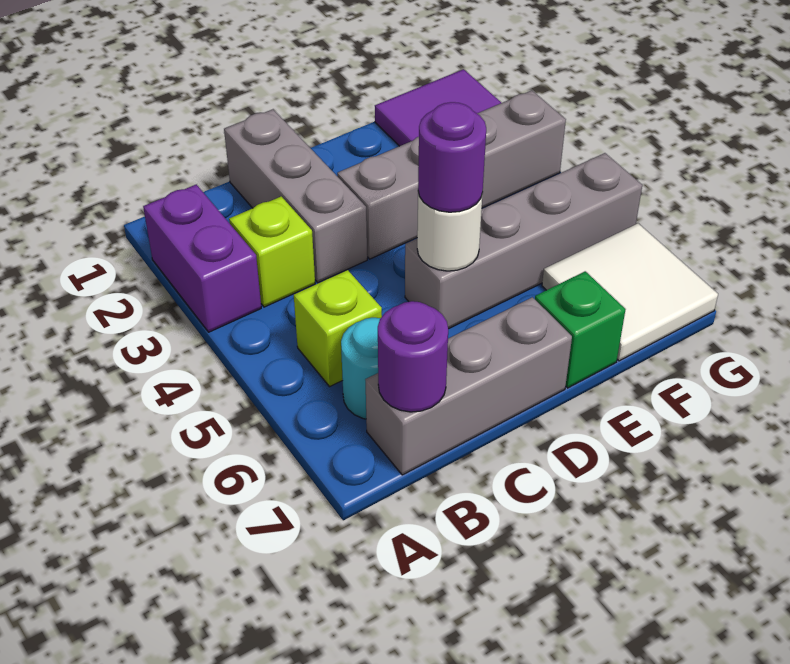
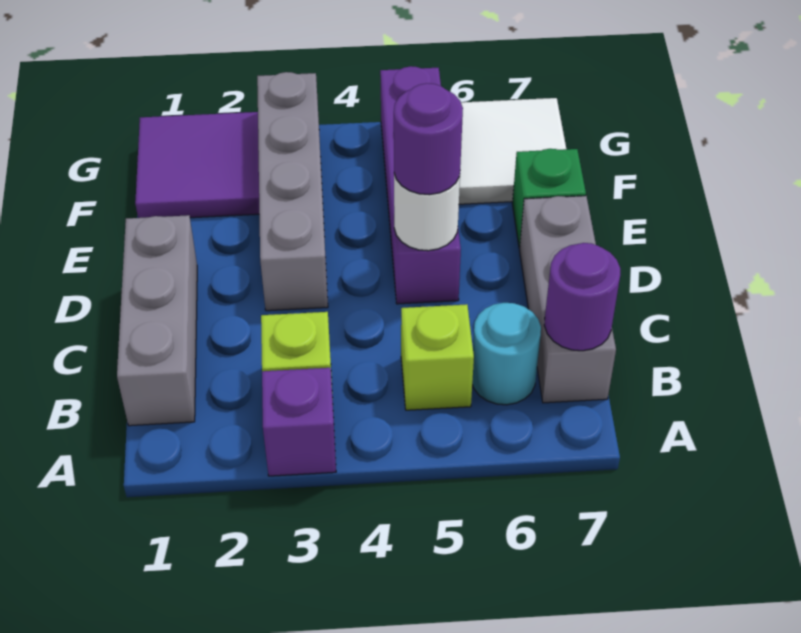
purple 1x2 brick [143,184,261,332] -> purple 1x1 brick [262,368,336,476]
grey 1x3 brick [224,109,367,283] -> grey 1x3 brick turned to [117,215,197,426]
grey 1x4 brick [405,153,642,329] -> purple 1x4 brick [380,66,461,304]

